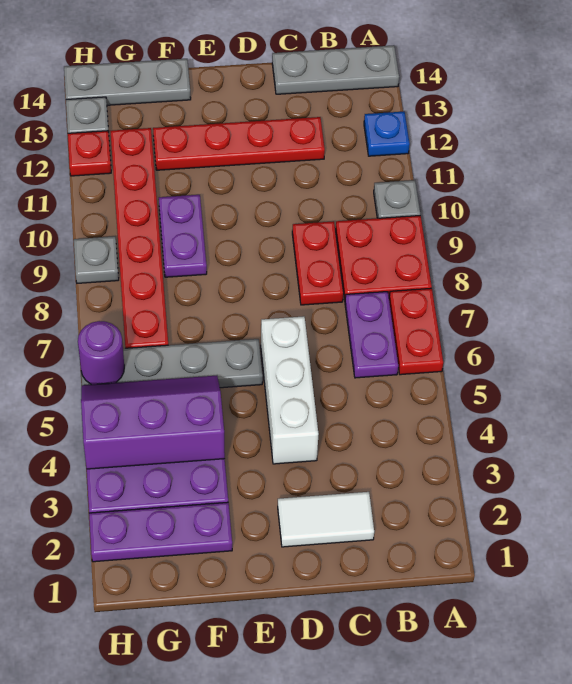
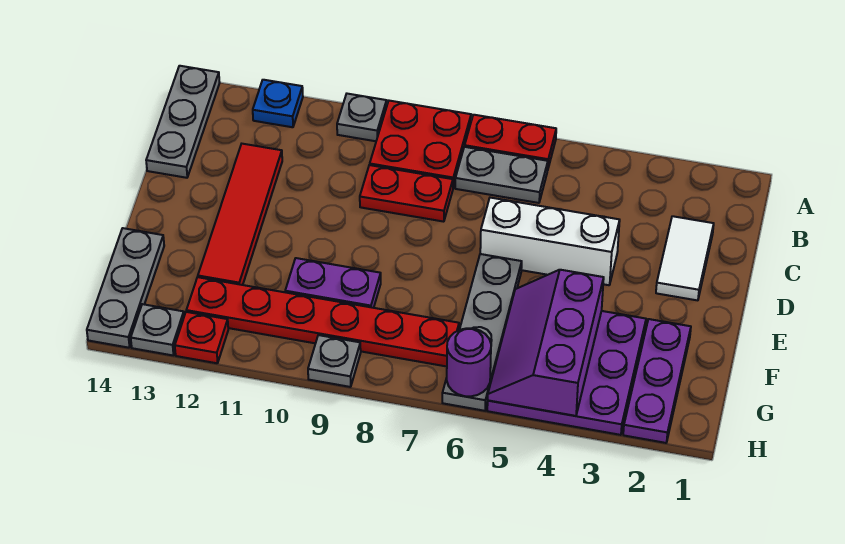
purple 1x2 plate [345,292,398,378] -> grey 1x2 plate [455,147,548,203]
red 1x4 plate [153,117,325,170] -> red 1x4 tile [198,144,282,285]

